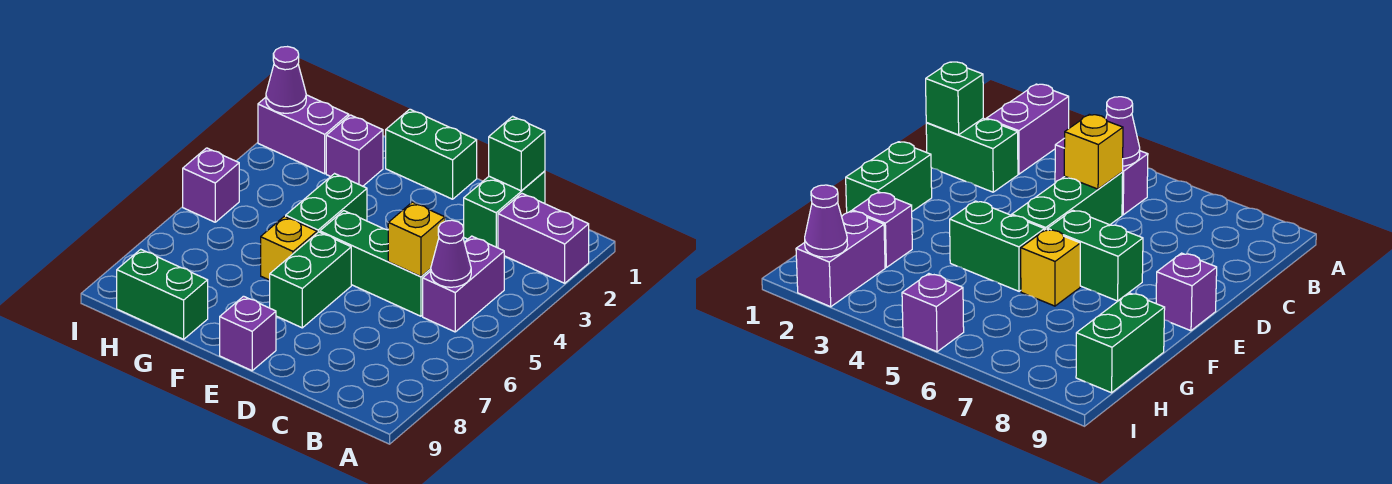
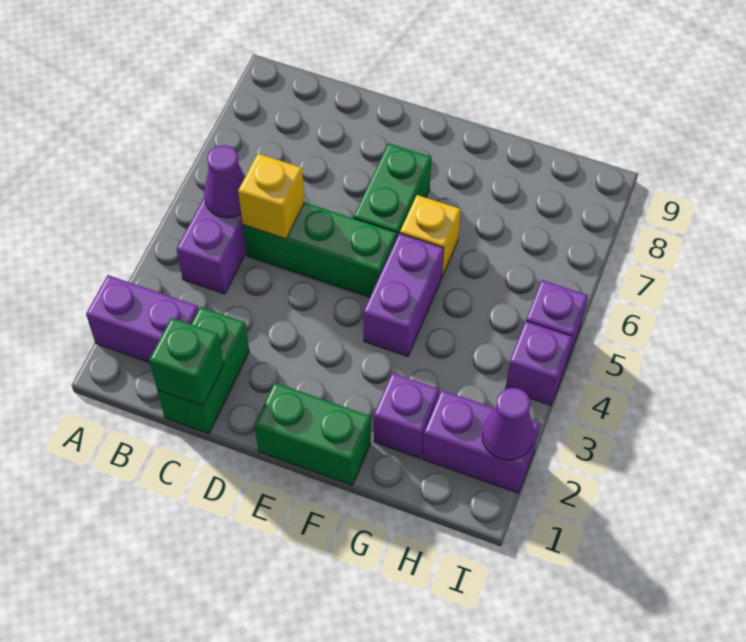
purple 1x1 brick [220,296,276,371] -> purple 1x1 brick moved to [505,321,572,405]
green 1x2 brick [286,174,367,233] -> purple 1x2 brick [363,233,444,357]
green 1x2 brick [117,249,208,339] -> none

